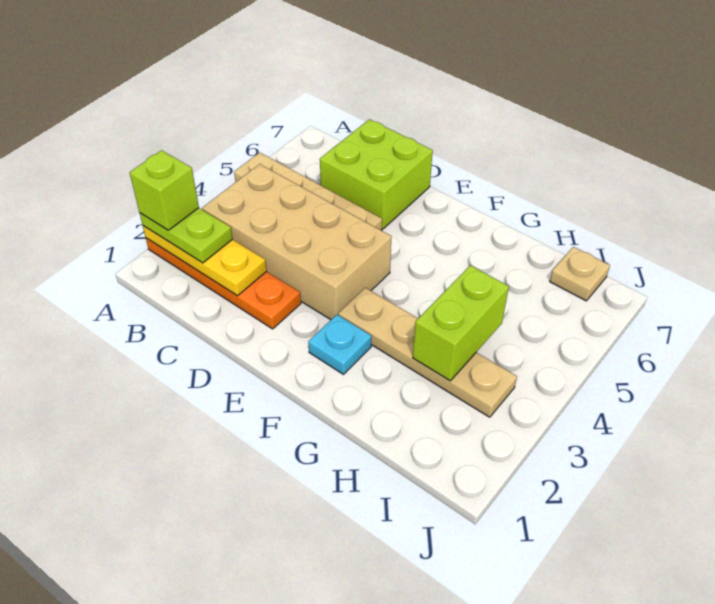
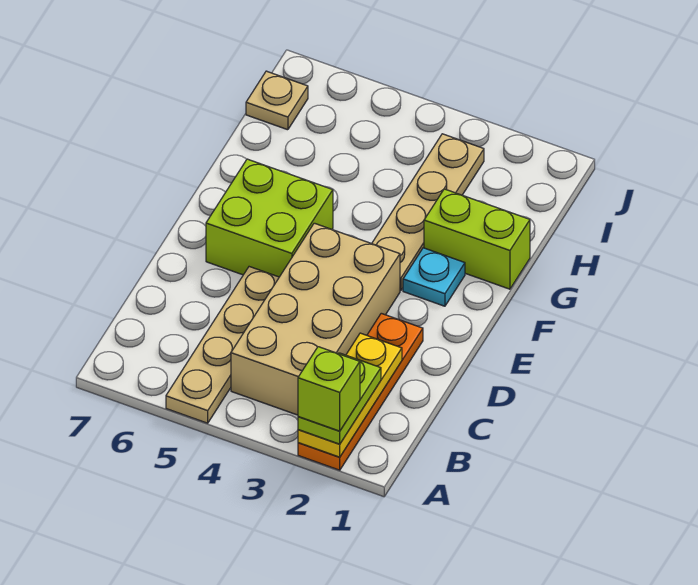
lime 2x2 brick [320,119,433,229] -> lime 2x2 brick moved to [206,159,333,277]
lime 1x2 brick [413,265,509,381] -> lime 1x2 brick moved to [424,189,530,289]

